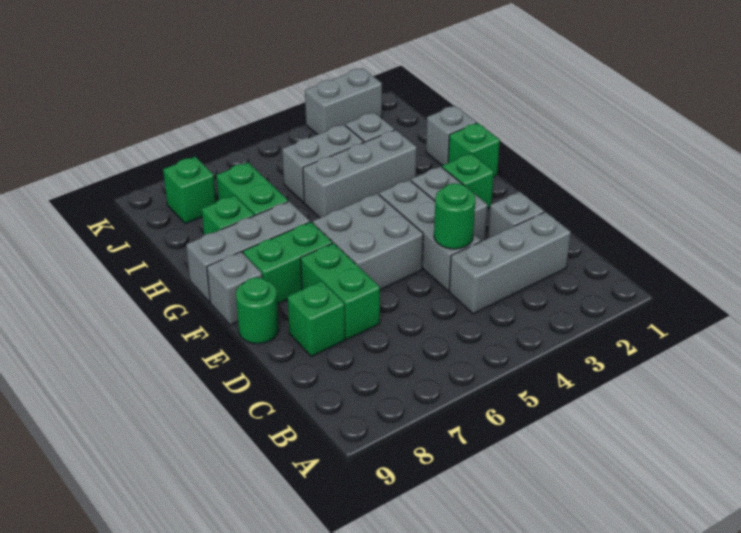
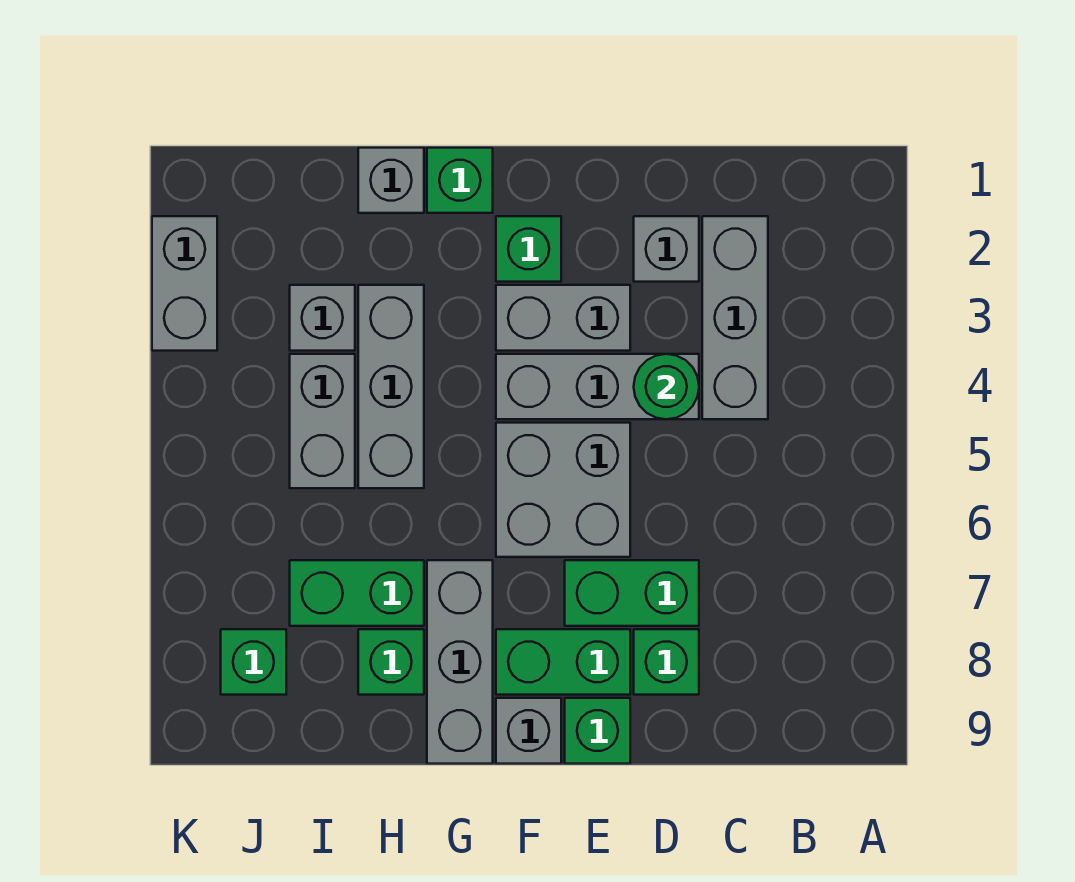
green 1x1 round brick [236,277,279,344] -> green 1x1 brick [565,698,630,764]
green 1x2 brick [243,222,332,304] -> green 1x2 brick turned to [496,629,630,695]

